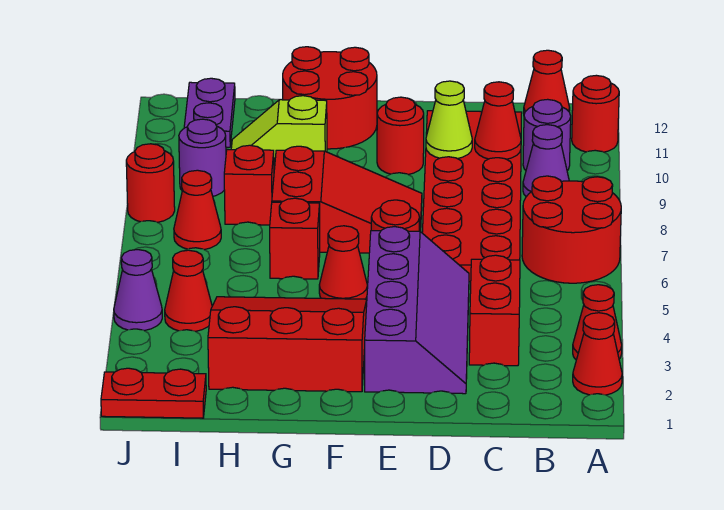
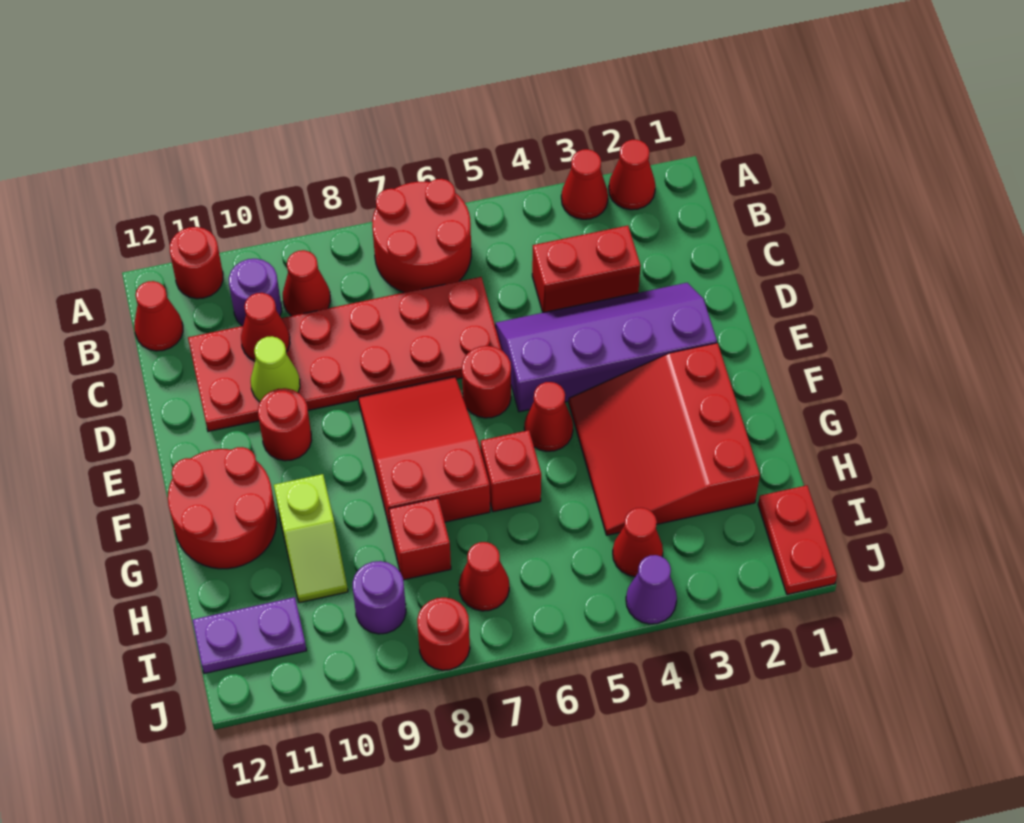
purple 1x1 cone [523,125,569,197] -> red 1x1 cone [283,250,331,316]

